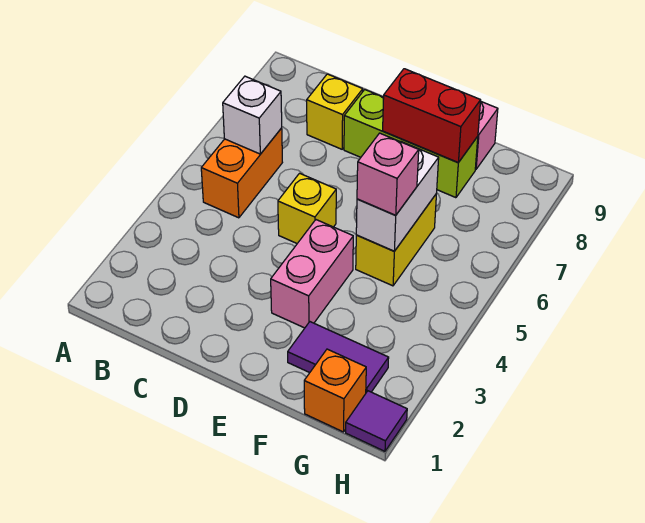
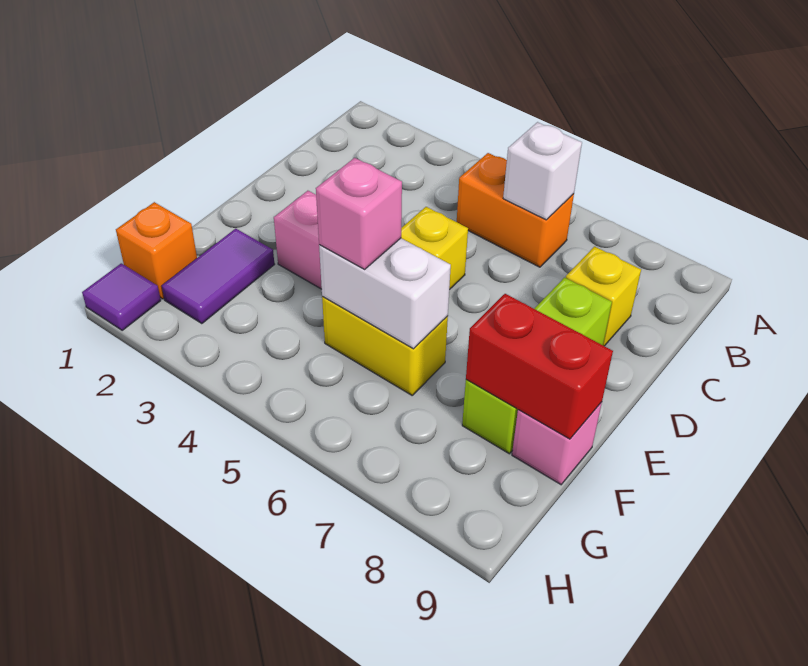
red 1x2 brick [383,69,481,163] -> red 1x2 brick turned to [466,294,613,439]

